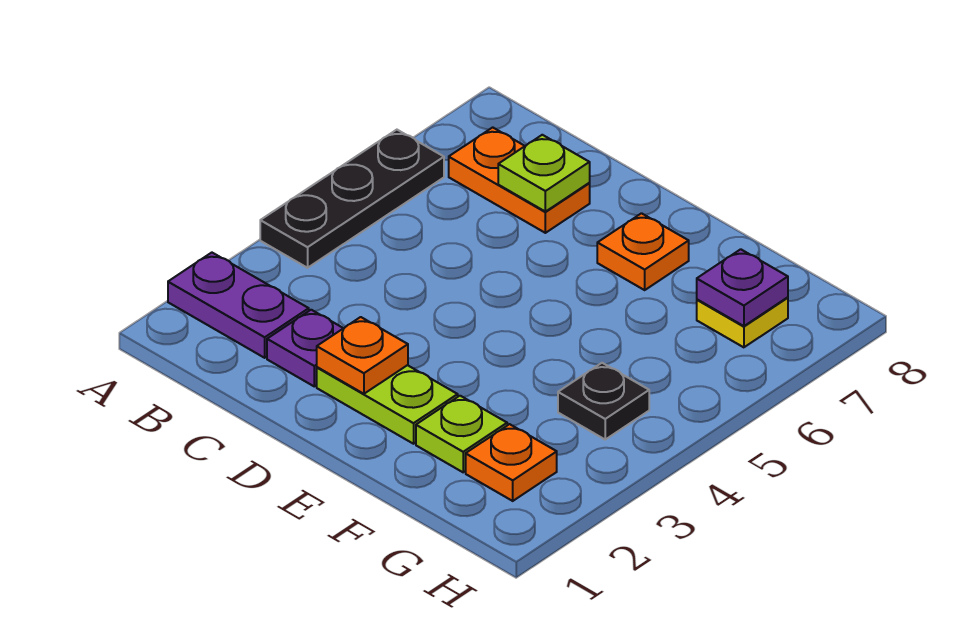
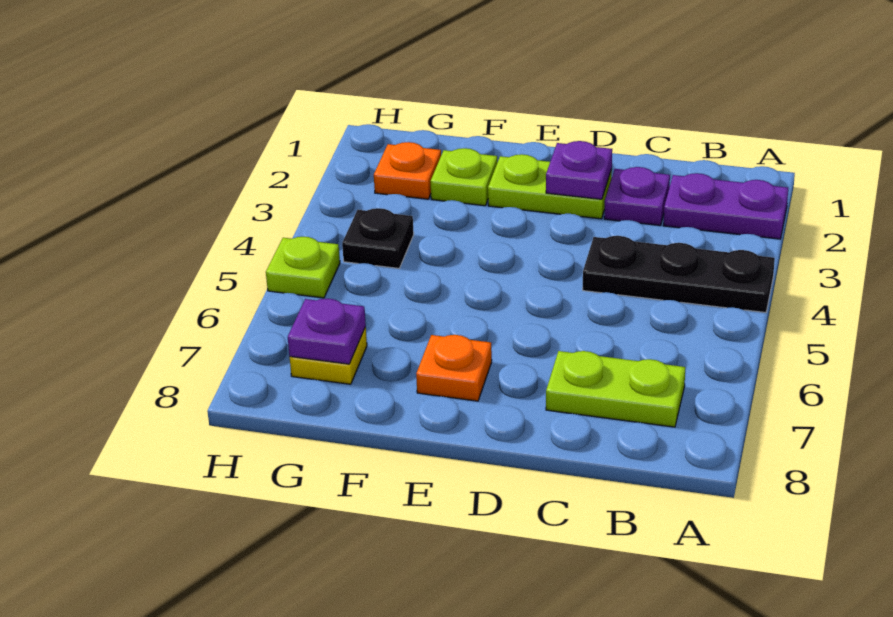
black 1x3 plate [260,130,444,268] -> black 1x3 plate turned to [583,236,775,313]
orange 1x2 plate [449,127,590,233] -> lime 1x2 plate [546,351,685,427]
lime 1x1 plate [498,135,590,212] -> lime 1x1 plate moved to [266,237,340,298]
orange 1x1 plate [317,317,408,394] -> purple 1x1 plate [546,141,612,199]

